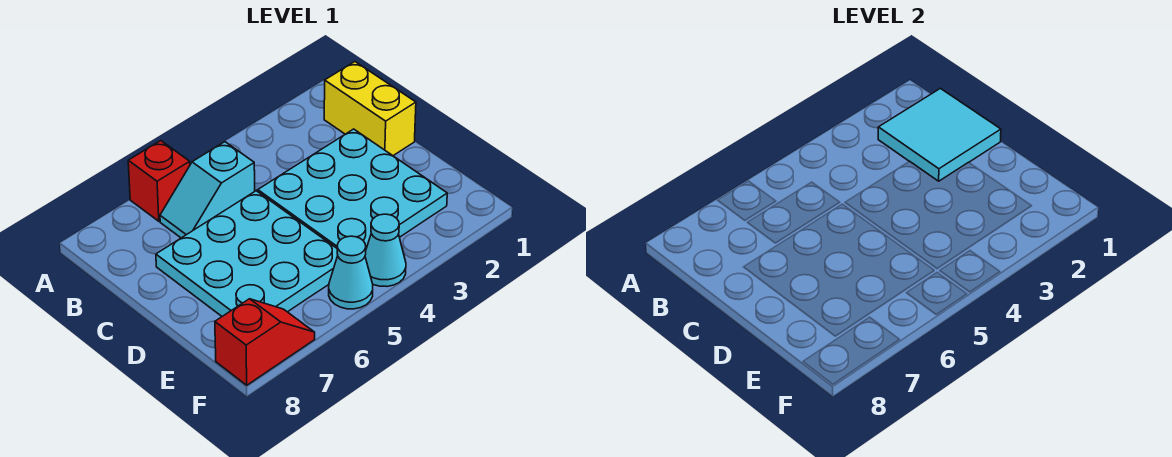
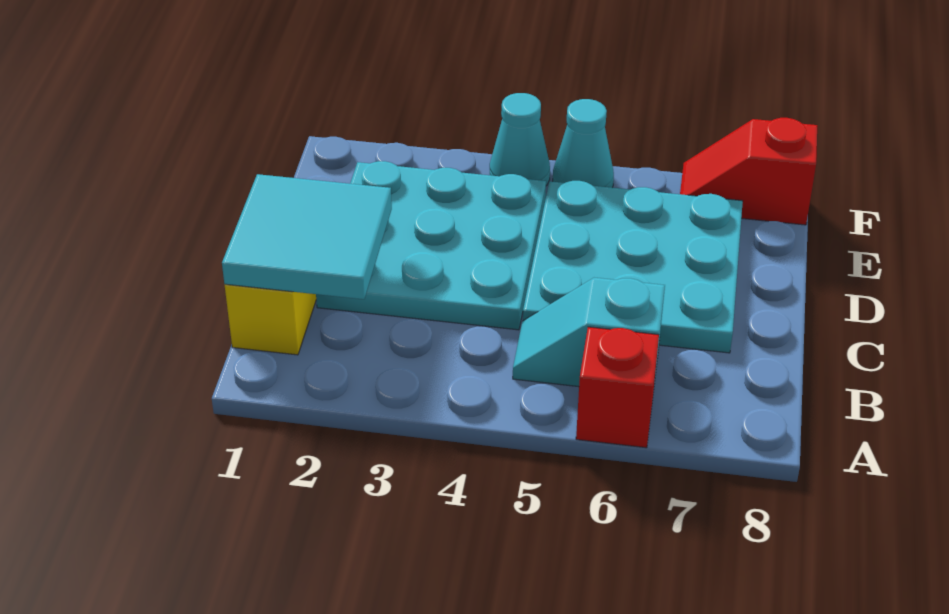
cyan 1x2 slope [160,142,255,238] -> cyan 1x2 slope turned to [513,278,665,387]

